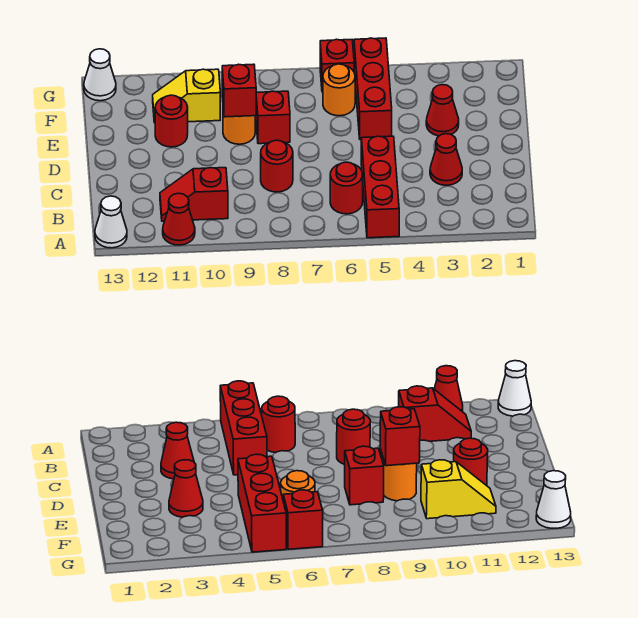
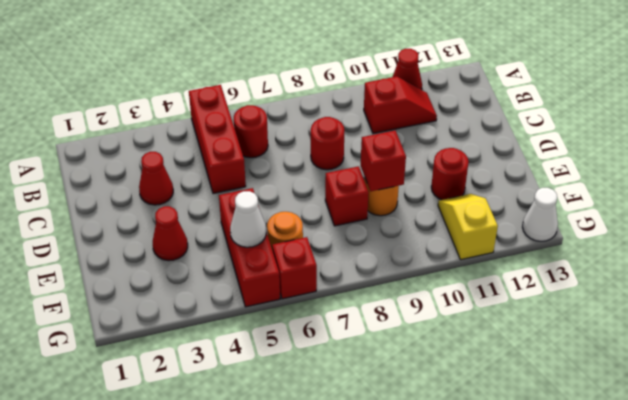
white 1x1 cone [95,196,127,248] -> white 1x1 cone moved to [230,191,266,247]
yellow 1x2 slope [153,69,220,123] -> yellow 1x2 slope turned to [438,194,498,260]

